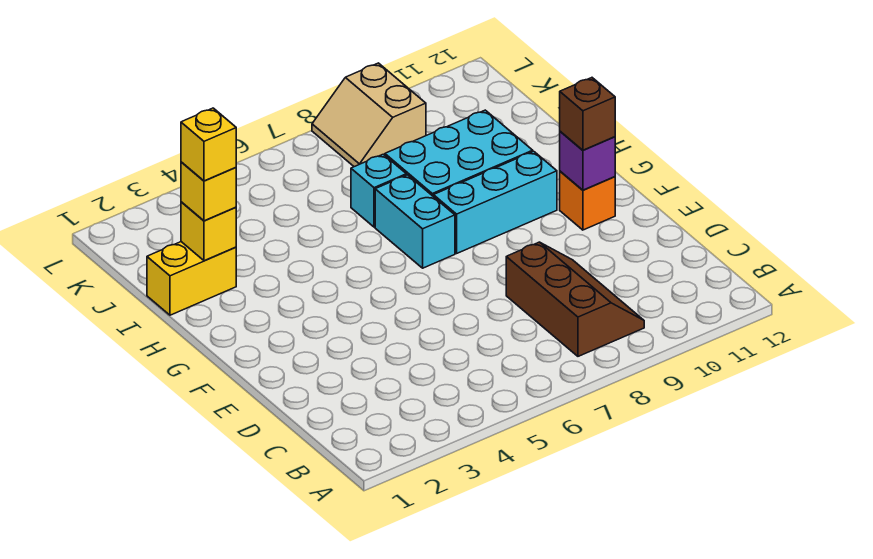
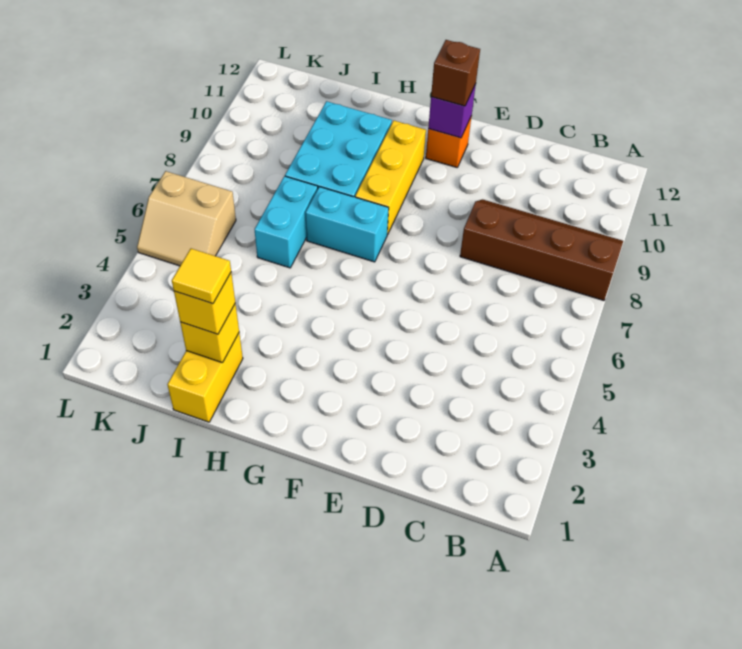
brown 2x3 slope [506,242,644,356] -> brown 2x4 slope [460,199,623,301]
cyan 1x3 brick [433,151,557,253] -> yellow 1x3 brick [355,121,426,234]
yellow 1x1 brick [181,108,236,181] -> yellow 1x1 tile [172,249,231,304]
cyan 1x1 brick [351,154,406,227] -> cyan 1x2 brick [254,176,318,268]
tan 2x2 slope [312,63,426,167] -> tan 2x2 slope moved to [137,171,236,266]

